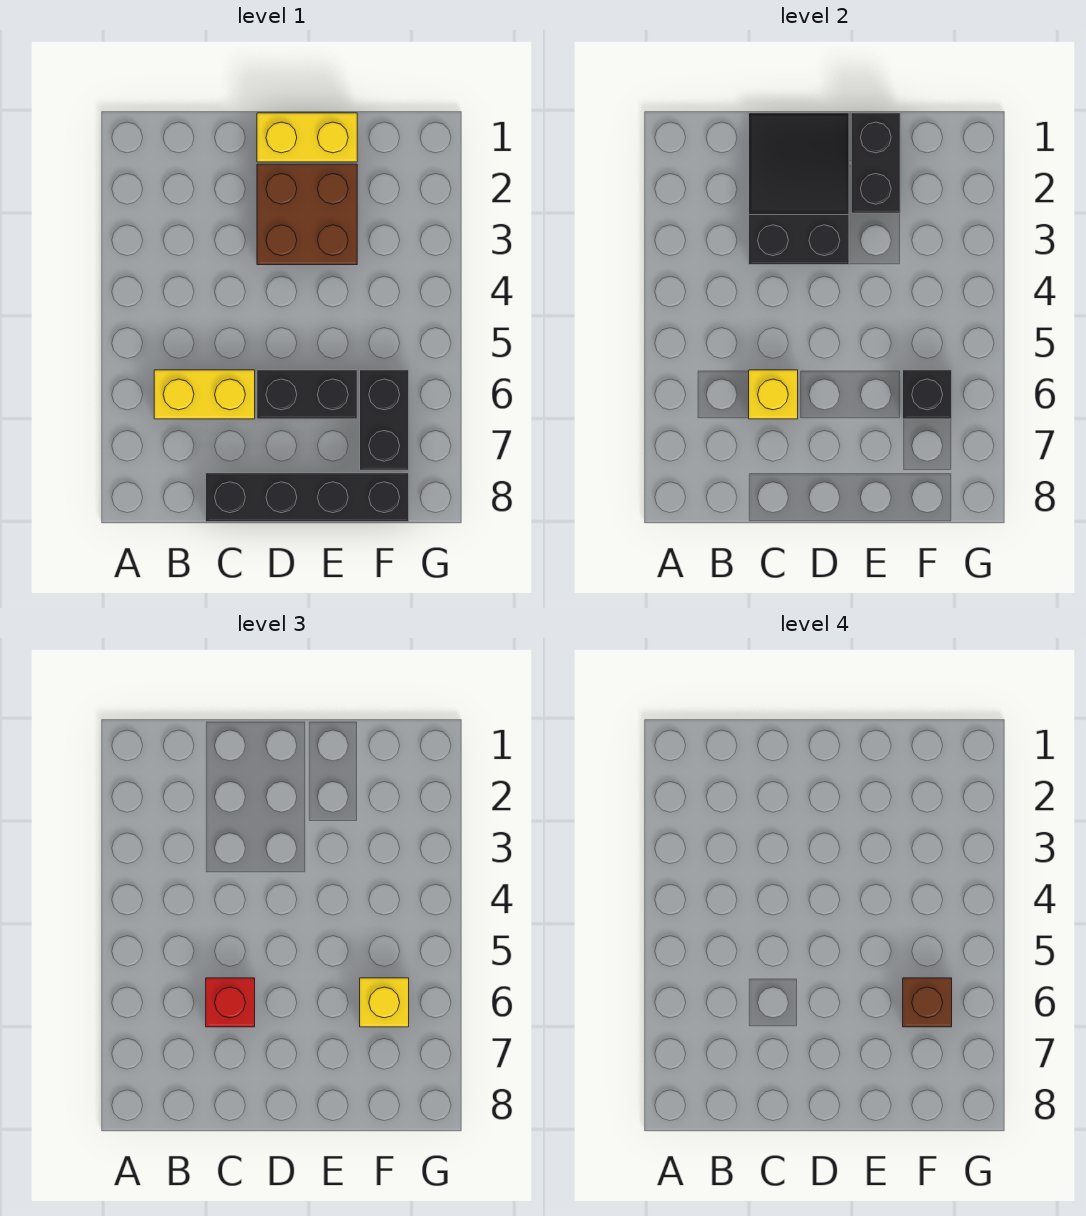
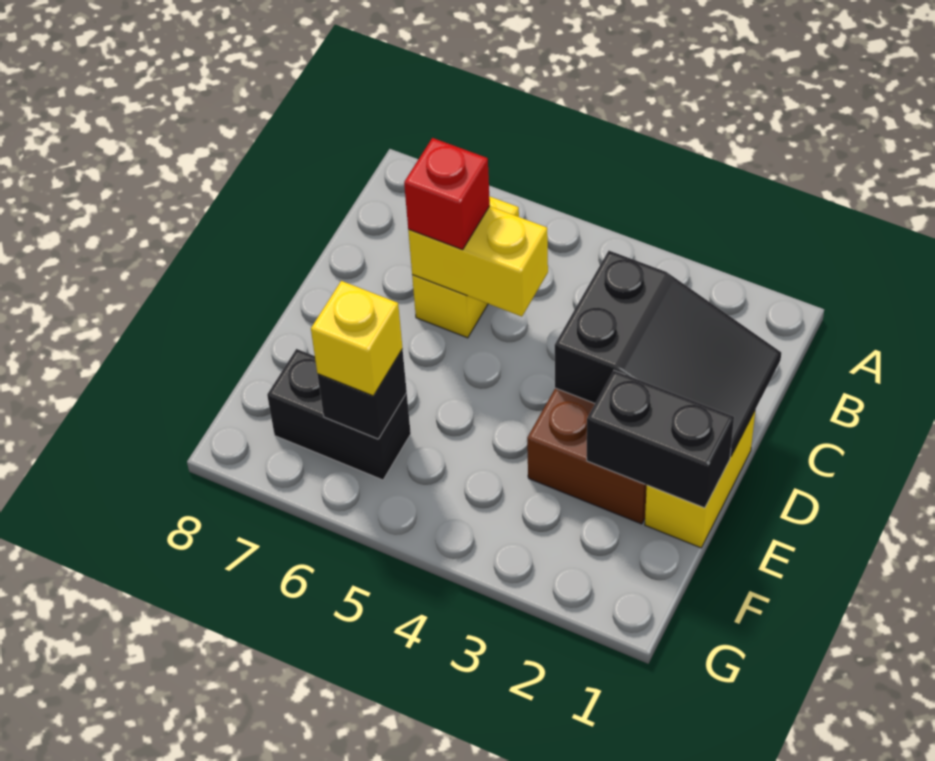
yellow 1x1 brick [749,370,798,419] -> yellow 1x2 brick [408,206,548,317]
black 1x4 brick [206,473,409,522] -> none
black 1x2 brick [257,370,357,419] -> none
brown 1x1 brick [903,978,952,1027] -> none

